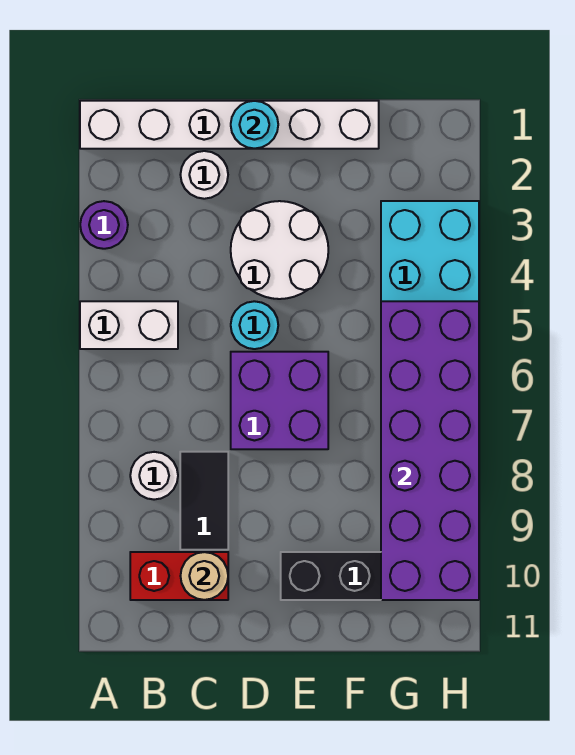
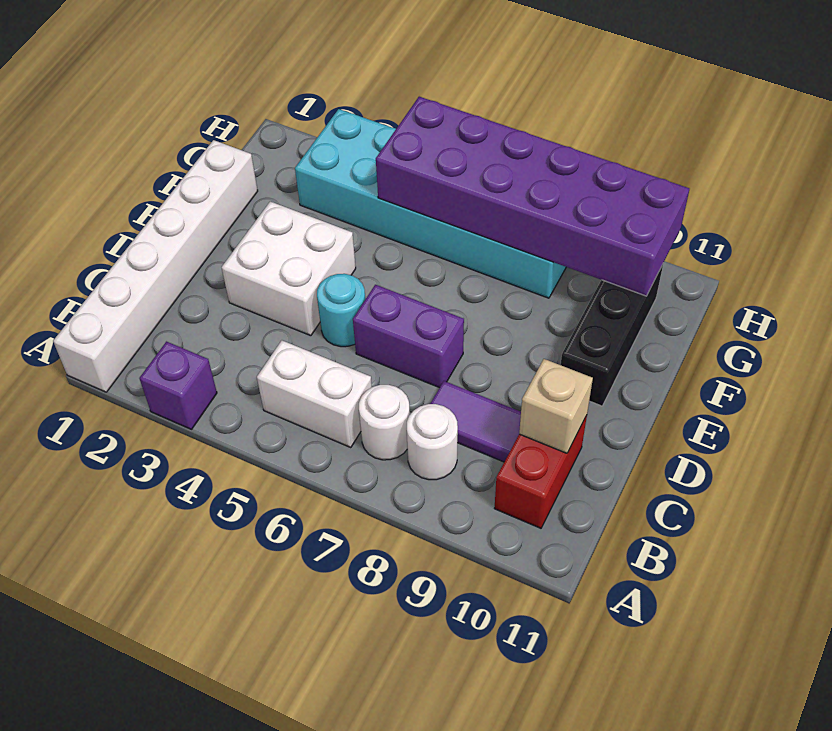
purple 1x1 round brick [80,201,128,249] -> purple 1x1 brick [139,342,217,429]
white 1x2 brick [80,301,178,349] -> white 1x2 brick turned to [257,340,372,448]
white 1x1 round brick [180,151,228,199] -> white 1x1 round brick moved to [359,385,410,460]
black 1x2 tile [180,452,228,550] -> purple 1x2 tile [430,381,521,462]
tan 1x1 round brick [181,552,228,600] -> tan 1x1 brick [519,359,593,453]
cyan 1x1 round brick [231,101,278,149] -> none
white 2x2 round brick [231,201,328,299] -> white 2x2 brick [222,201,356,336]
purple 2x2 brick [231,352,328,449] -> purple 1x2 brick [353,285,464,388]

